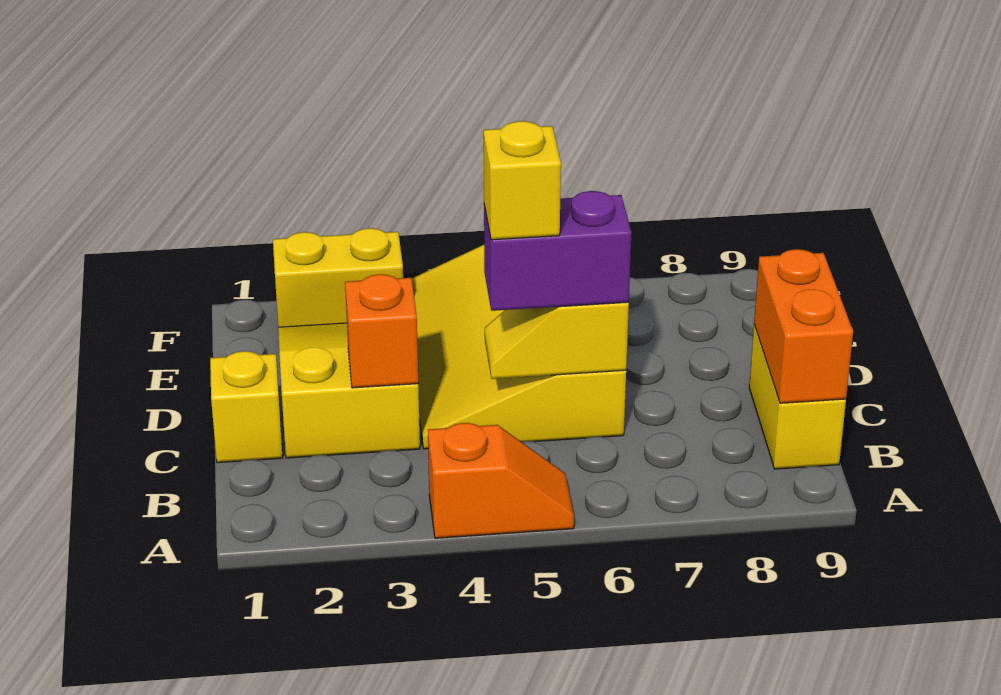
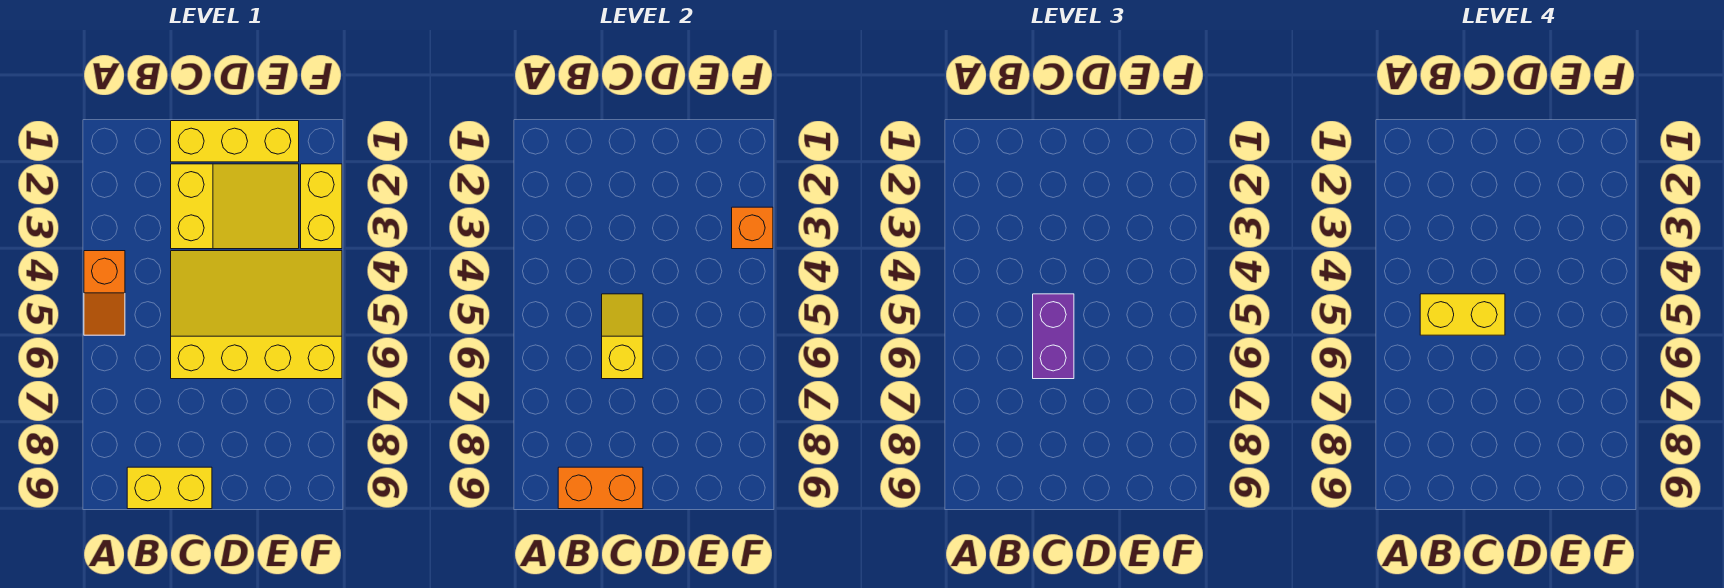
yellow 1x1 brick [210,351,283,463] -> yellow 1x3 brick [171,121,299,162]
orange 1x1 brick [345,274,418,388] -> orange 1x1 brick moved to [732,207,773,249]
yellow 1x1 brick [484,121,561,240] -> yellow 1x2 brick [1420,294,1505,335]

